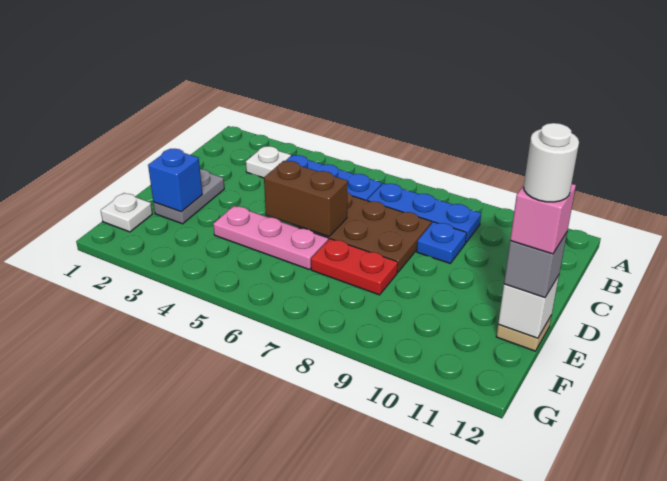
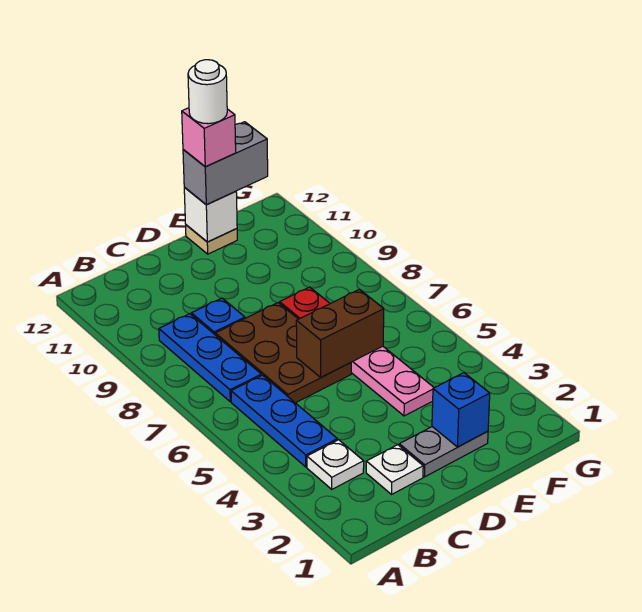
brown 1x2 brick [264,161,348,236] -> brown 1x2 brick turned to [296,289,384,377]
grey 1x1 brick [504,233,567,298] -> grey 1x2 brick [183,122,268,205]
white 1x1 plate [101,193,152,232] -> white 1x1 plate moved to [366,445,423,494]

